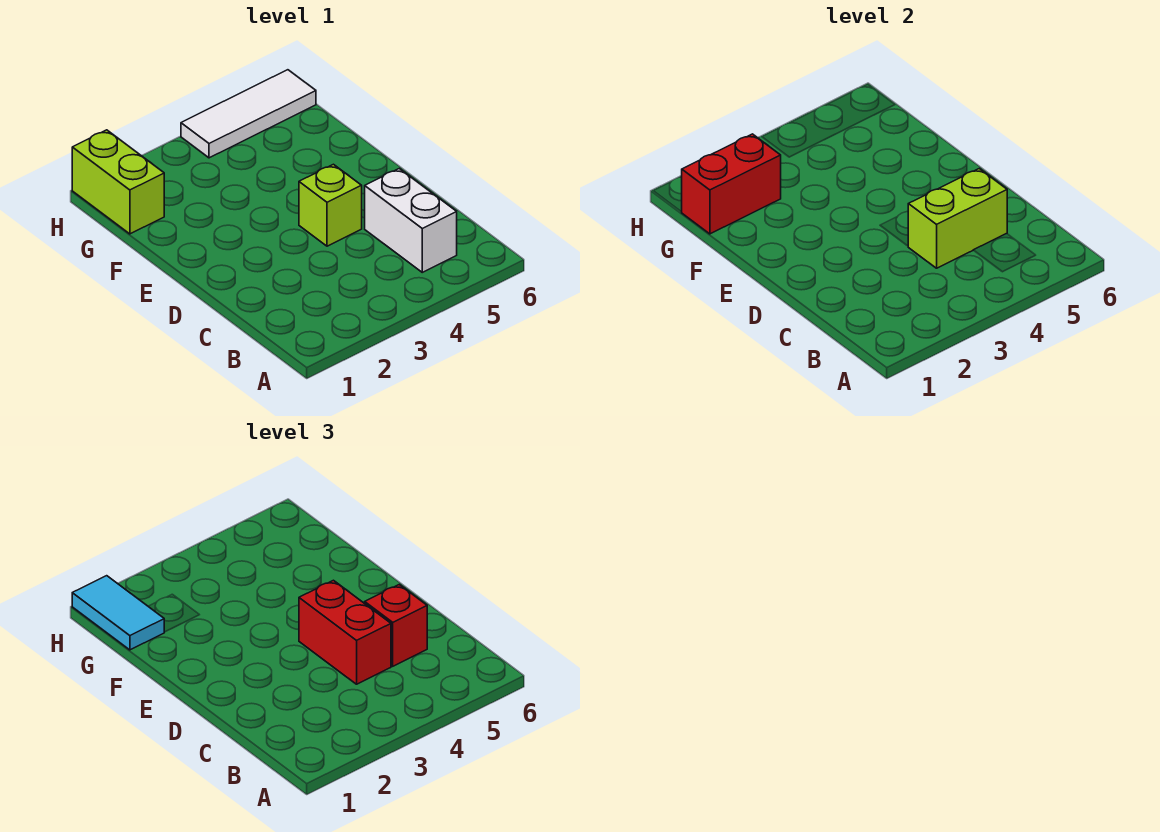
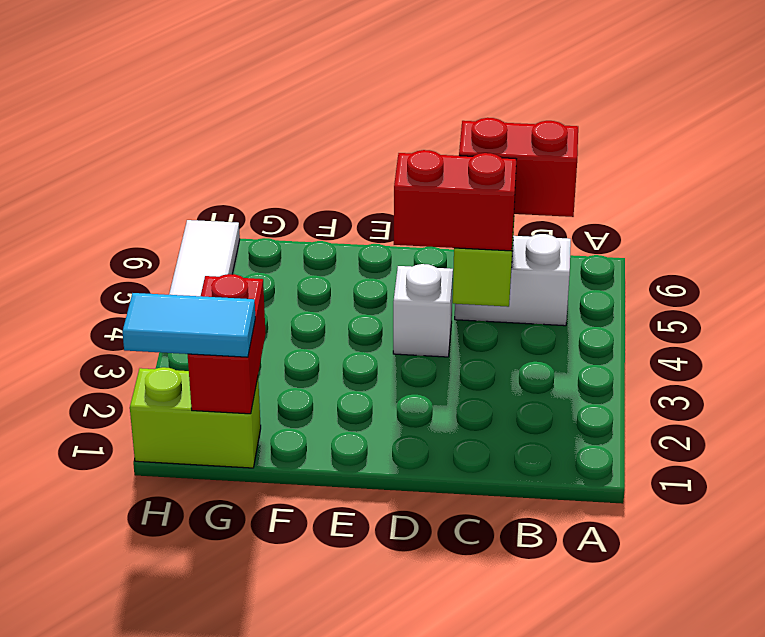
red 1x1 brick [365,585,427,666] -> red 1x2 brick [459,118,578,217]
lime 1x1 brick [299,164,362,246] -> white 1x1 brick [393,264,453,357]

